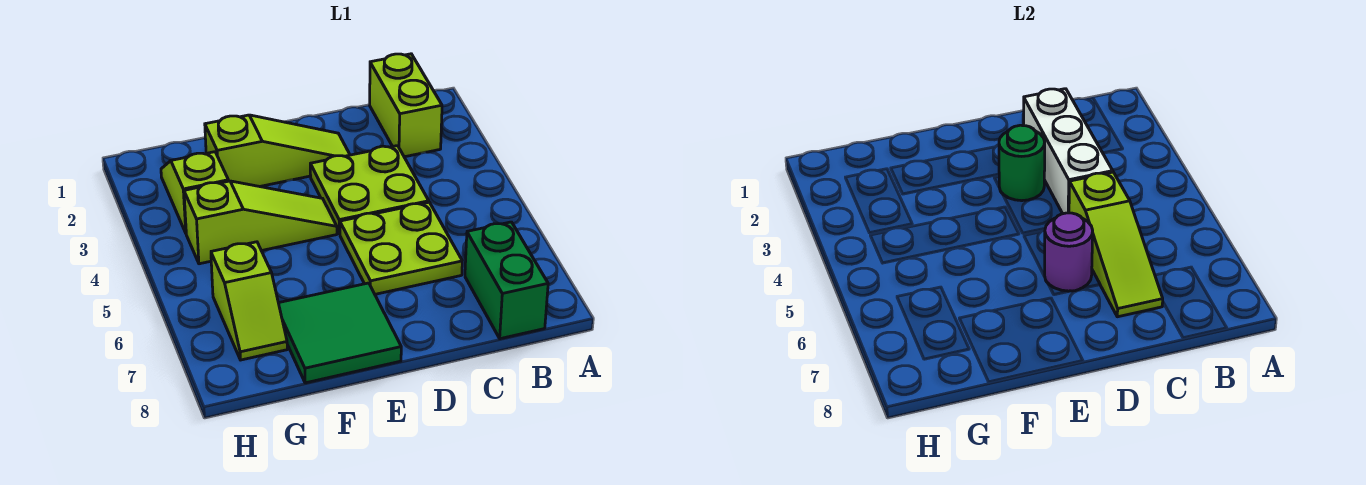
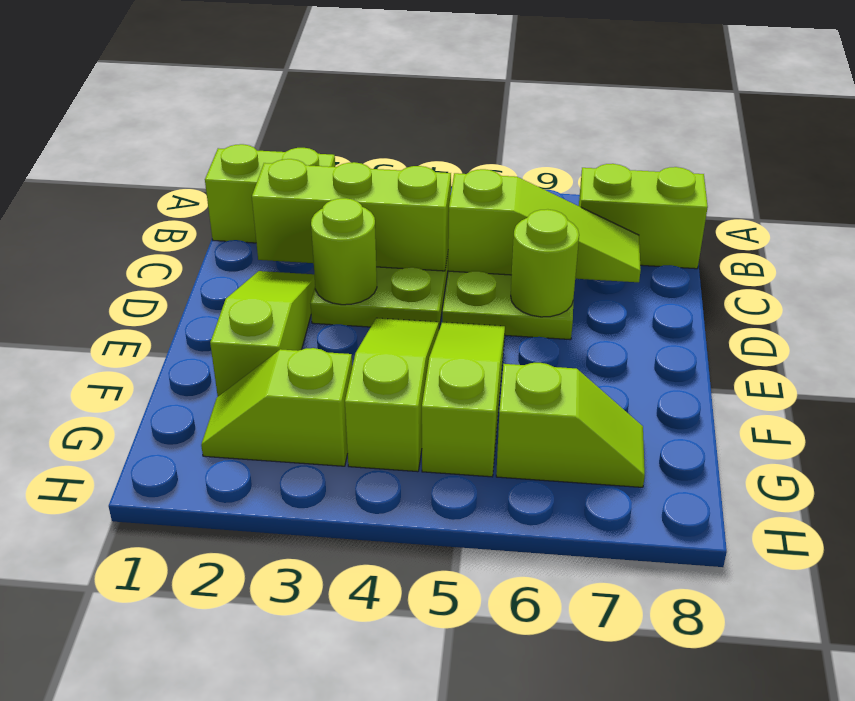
green 1x2 brick [465,222,548,339] -> lime 1x2 brick [579,164,708,269]
white 1x3 brick [1024,89,1113,214] -> lime 1x3 brick [252,159,451,271]
green 1x1 round brick [999,125,1045,201] -> lime 1x1 round brick [311,198,377,305]
purple 1x1 round brick [1045,213,1093,291] -> lime 1x1 round brick [511,209,579,317]
none -> lime 1x3 slope [422,322,505,477]
green 2x2 tile [279,283,401,383] -> none

